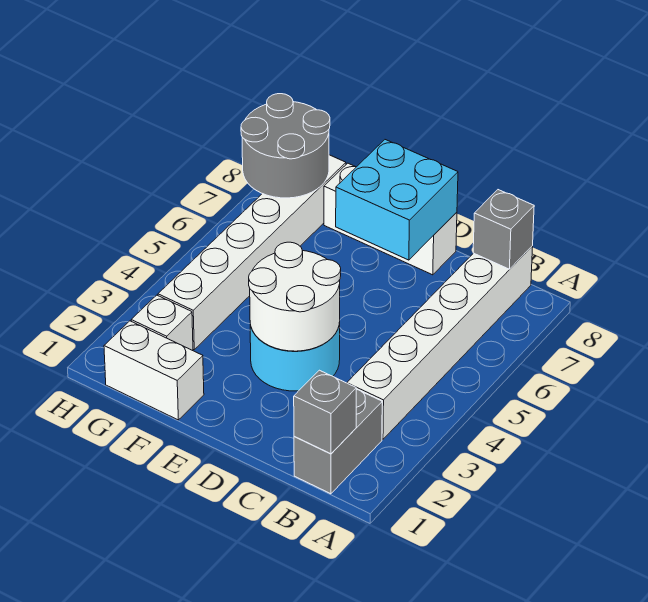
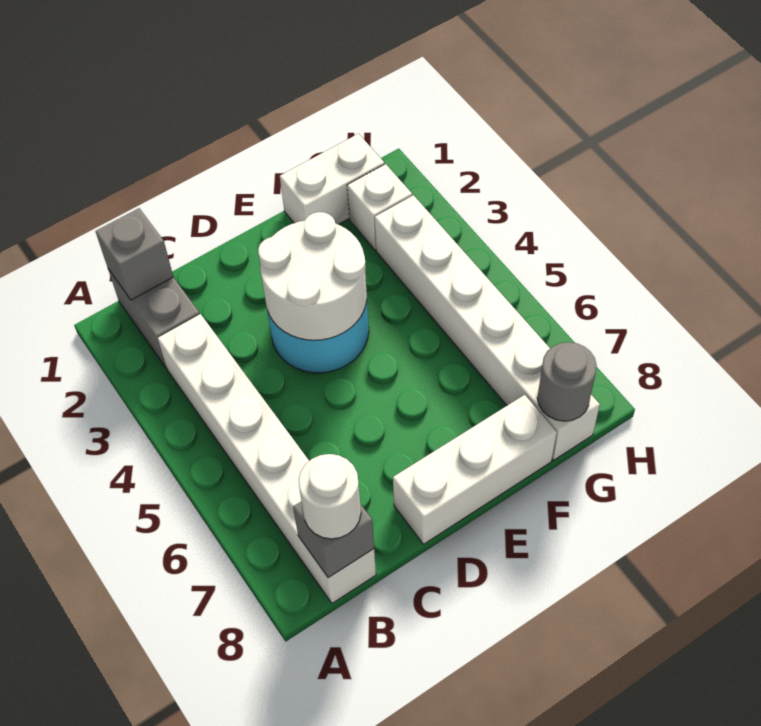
none -> white 1x1 round brick [298,454,361,539]
cyan 2x2 brick [336,140,458,260] -> none
grey 2x2 round brick [241,94,330,198] -> grey 1x1 round brick [537,342,597,421]

